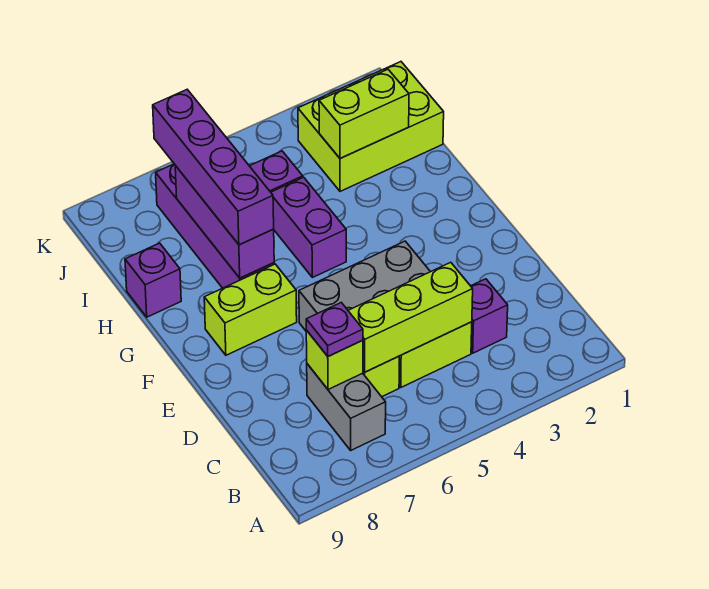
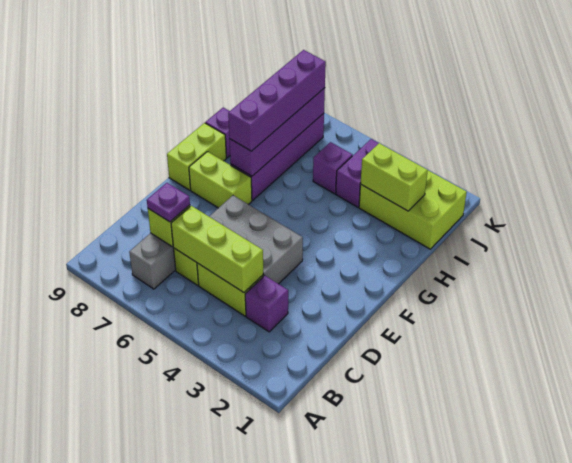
none -> lime 1x2 brick [167,123,226,190]
purple 1x2 brick [271,177,346,278] -> purple 1x2 brick moved to [336,139,379,207]
purple 1x3 brick [175,166,274,278] -> purple 1x4 brick [229,88,325,176]

